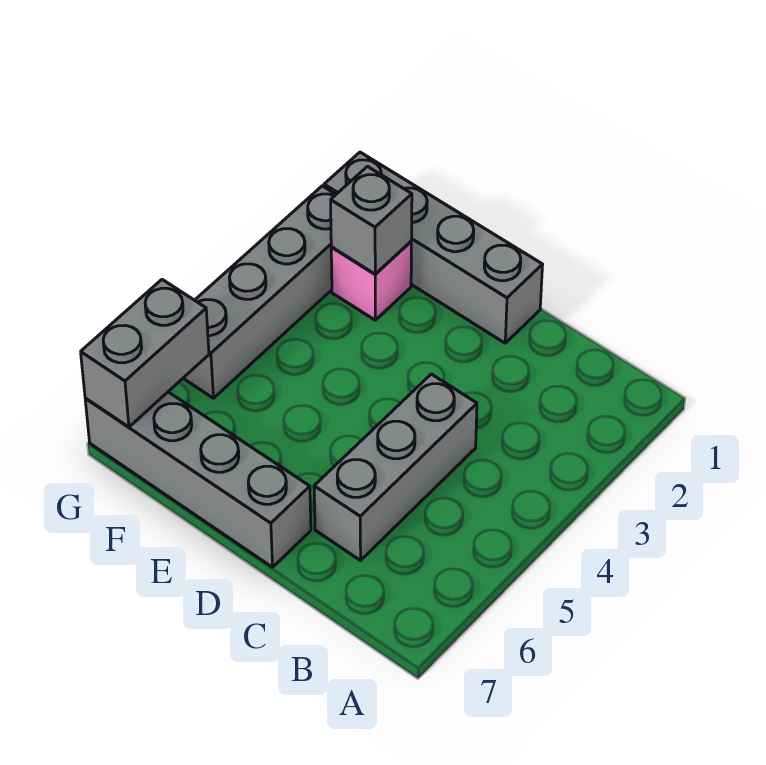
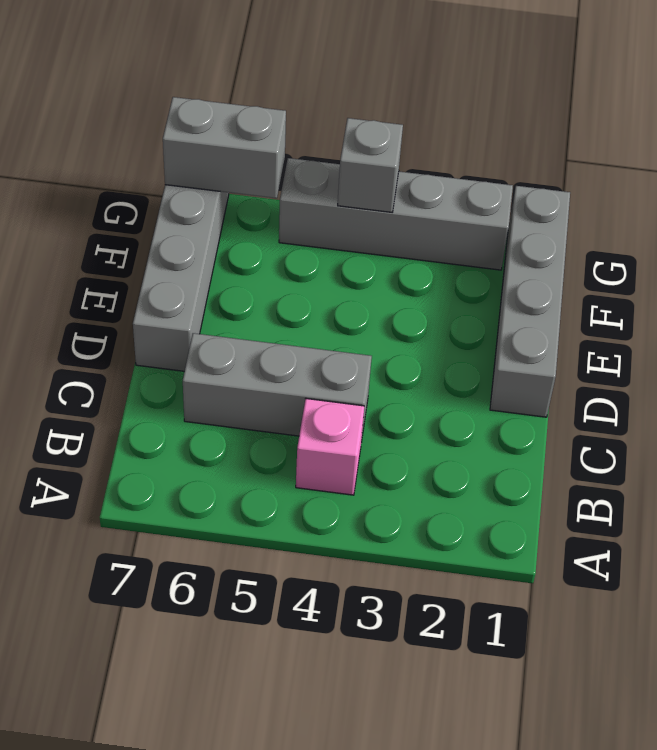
pink 1x1 brick [331,242,411,320] -> pink 1x1 brick moved to [296,399,364,495]
grey 1x1 brick [331,167,412,274] -> grey 1x1 brick moved to [338,118,403,212]

